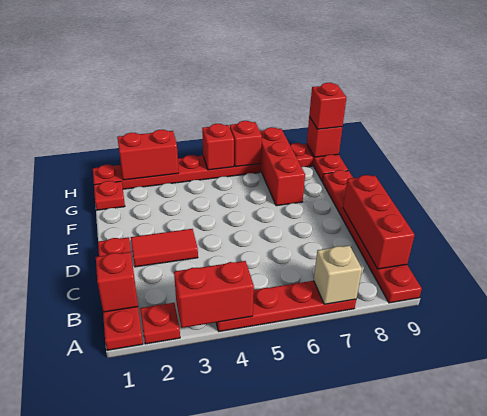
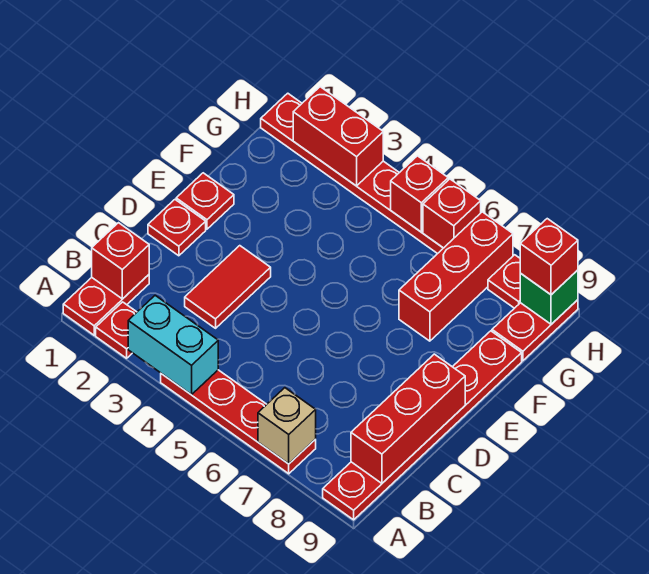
red 1x2 brick [174,261,254,328] -> cyan 1x2 brick [128,295,218,395]
red 1x2 tile [131,229,198,267] -> red 1x2 tile turned to [185,246,271,328]
red 1x1 plate [94,181,125,210] -> red 1x1 plate moved to [176,173,234,229]
red 1x1 brick [307,117,342,157] -> green 1x1 brick [520,270,578,324]

